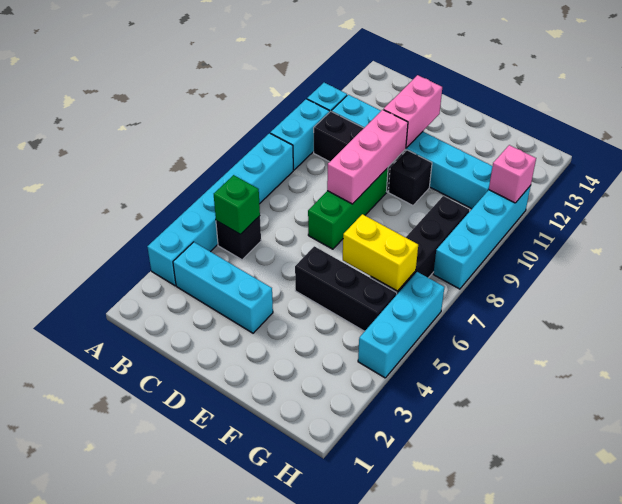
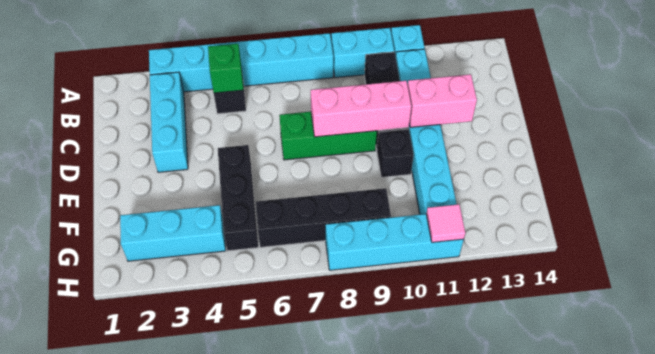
yellow 1x2 brick [343,214,418,291] -> none
cyan 1x3 brick [358,272,444,378] -> cyan 1x3 brick moved to [120,205,226,261]
pink 1x1 brick [489,145,536,203] -> pink 1x1 tile [426,204,465,242]

